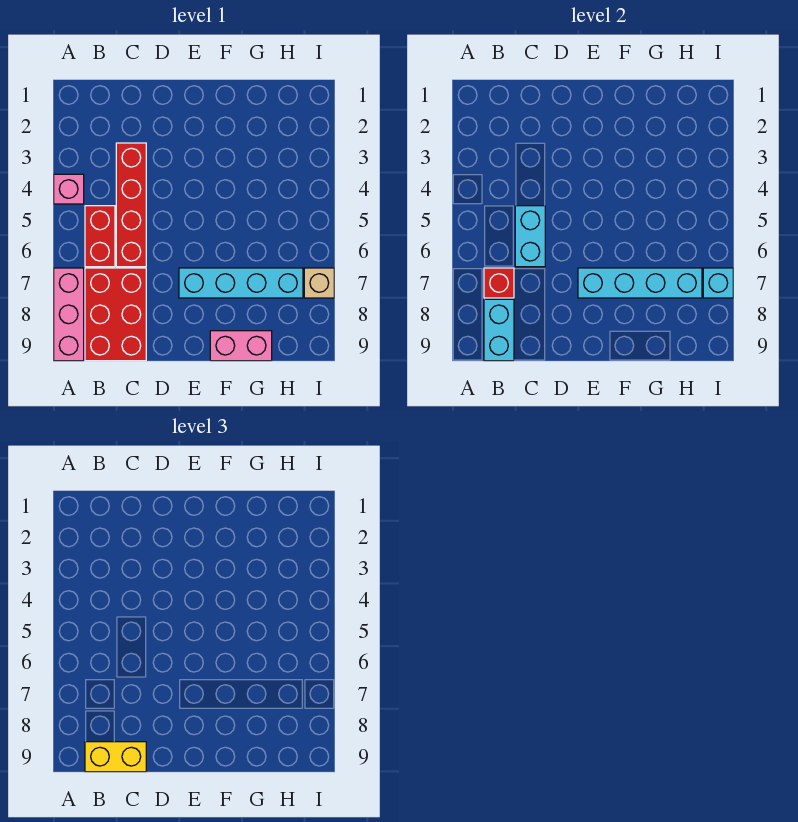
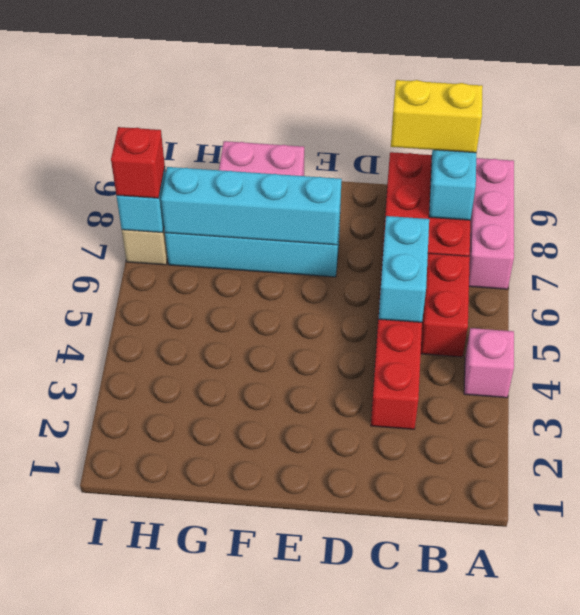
red 1x1 brick [484,268,514,298] -> red 1x1 brick moved to [111,127,165,198]

